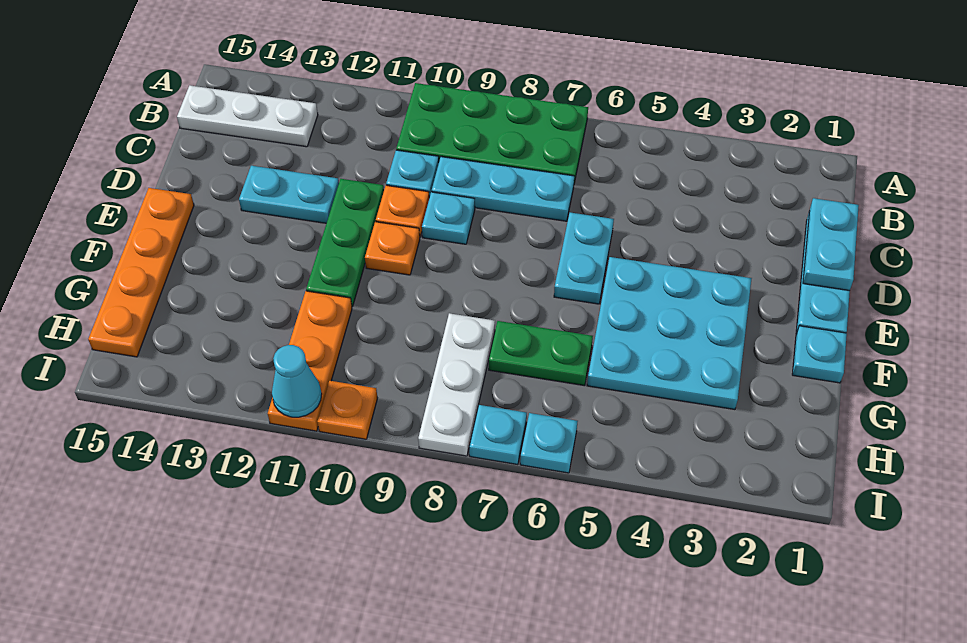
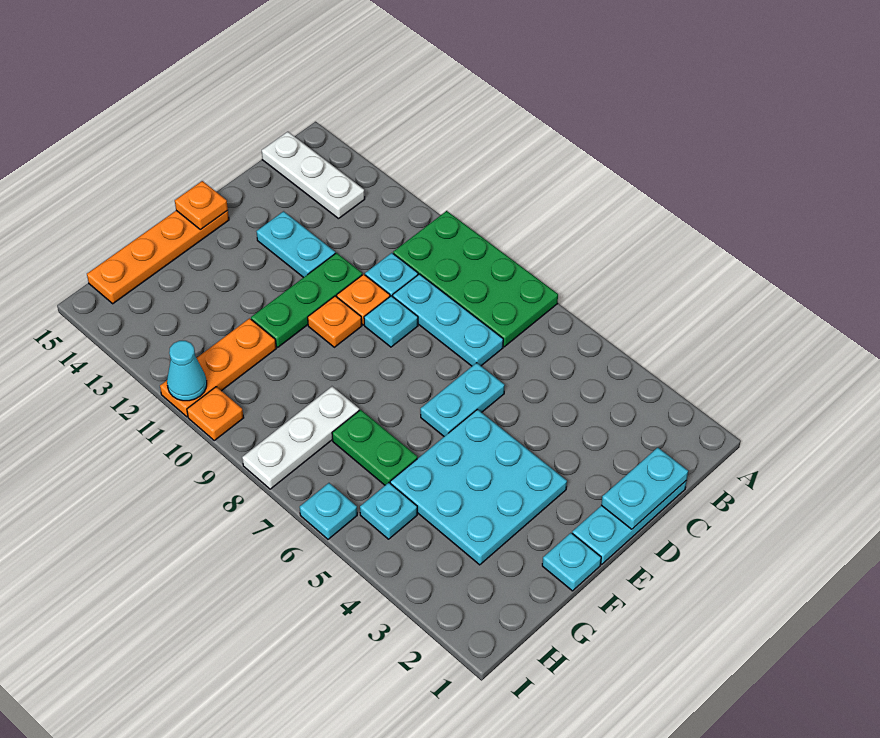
none -> orange 1x1 plate [175,181,228,230]
cyan 1x1 plate [469,405,527,465] -> cyan 1x1 plate moved to [360,483,417,539]

